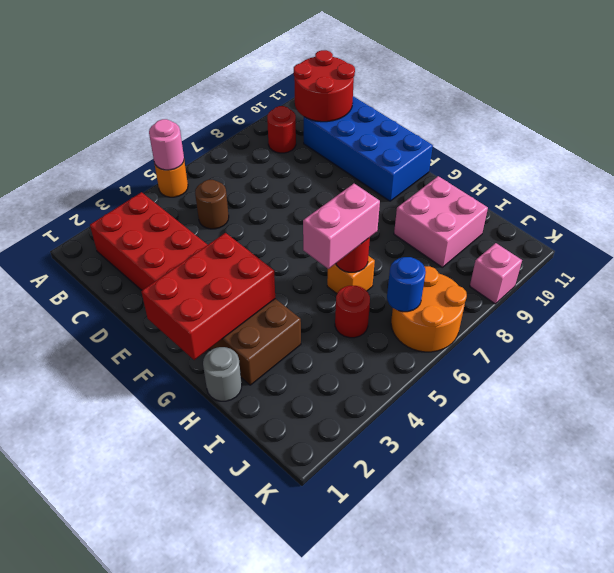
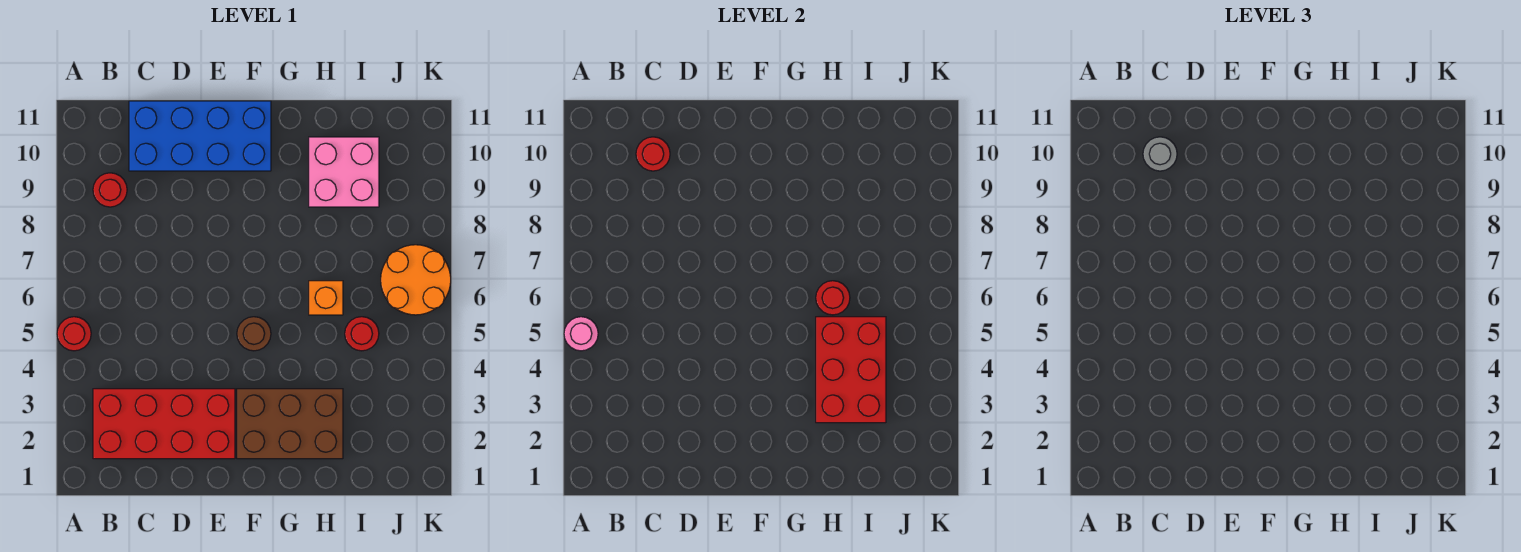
orange 1x1 round brick [154,161,188,197] -> red 1x1 round brick [57,317,91,351]
red 2x2 round brick [294,50,355,122] -> red 1x1 round brick [636,137,670,171]
brown 1x1 round brick [195,180,229,229] -> brown 1x1 round brick moved to [237,317,271,351]
red 2x3 brick [141,233,275,360] -> red 2x3 brick moved to [816,317,886,423]
grey 1x1 round brick [203,347,242,401] -> grey 1x1 round brick moved to [1143,137,1177,171]
pink 1x2 brick [303,184,380,269] -> none
blue 1x1 round brick [387,257,426,312] -> none
pink 1x1 brick [470,243,522,304] -> none

